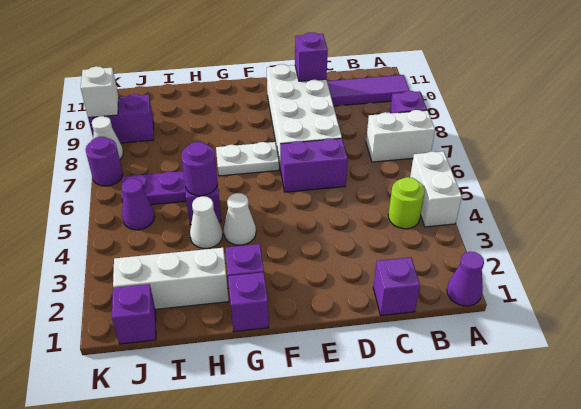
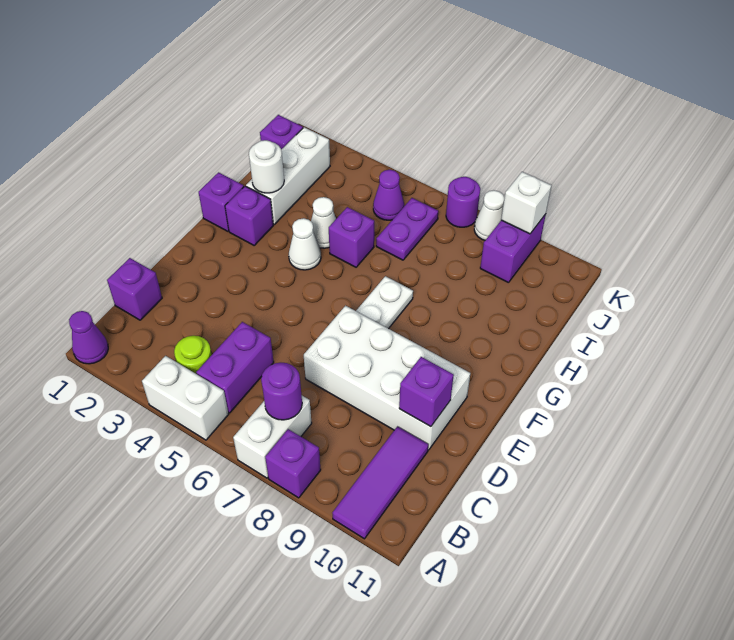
purple 1x2 brick [280,138,348,192] -> purple 1x2 brick moved to [196,322,274,413]
none -> white 1x1 round brick [249,140,284,193]
purple 1x1 round brick [181,142,218,196] -> purple 1x1 round brick moved to [261,363,302,420]

